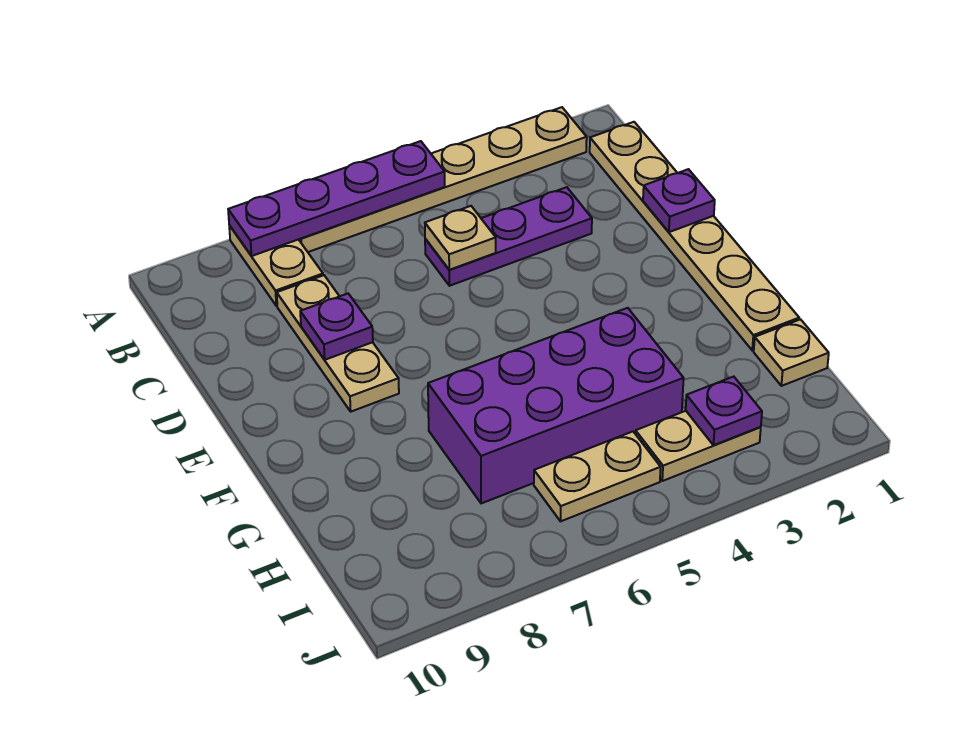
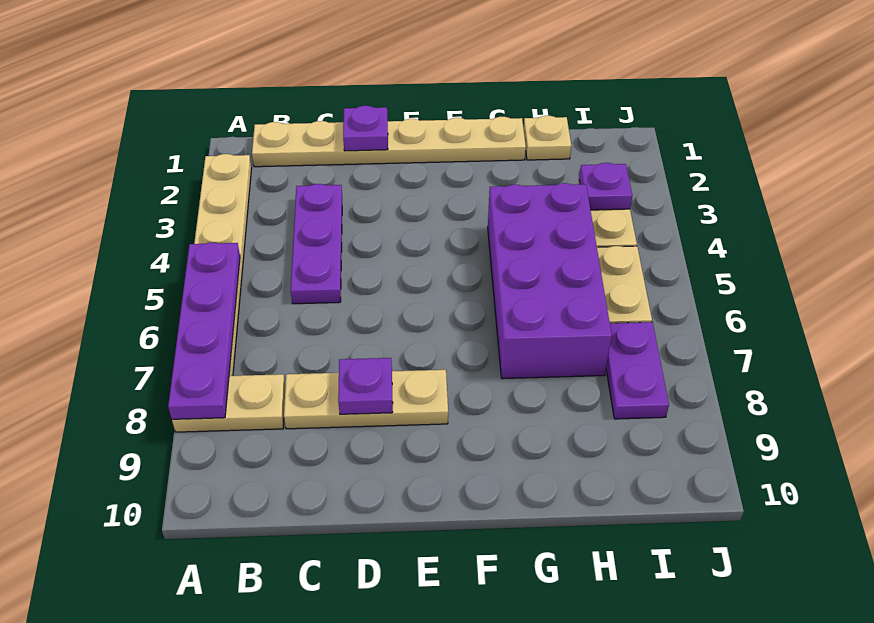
tan 1x1 plate [425,206,496,270] -> none
none -> purple 1x2 plate [606,322,669,419]

